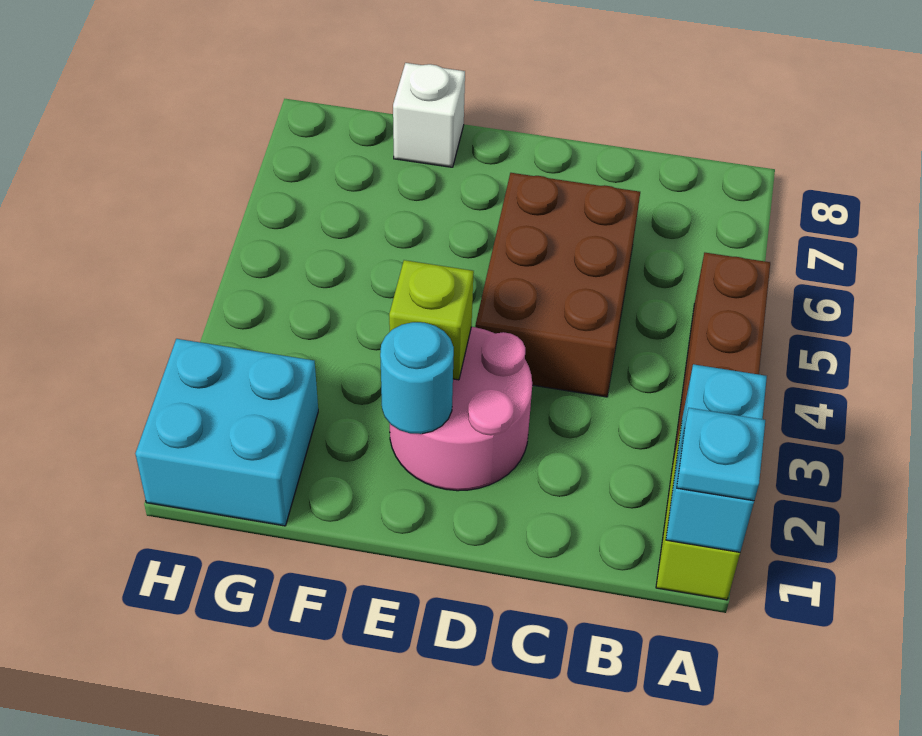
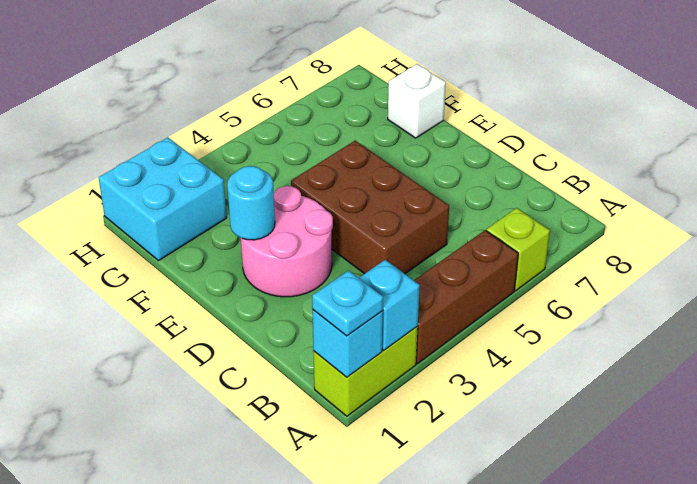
brown 2x3 brick [475,173,640,397] -> brown 2x3 brick turned to [291,141,449,274]
lime 1x1 brick [389,260,474,380] -> lime 1x1 brick moved to [486,208,550,291]

